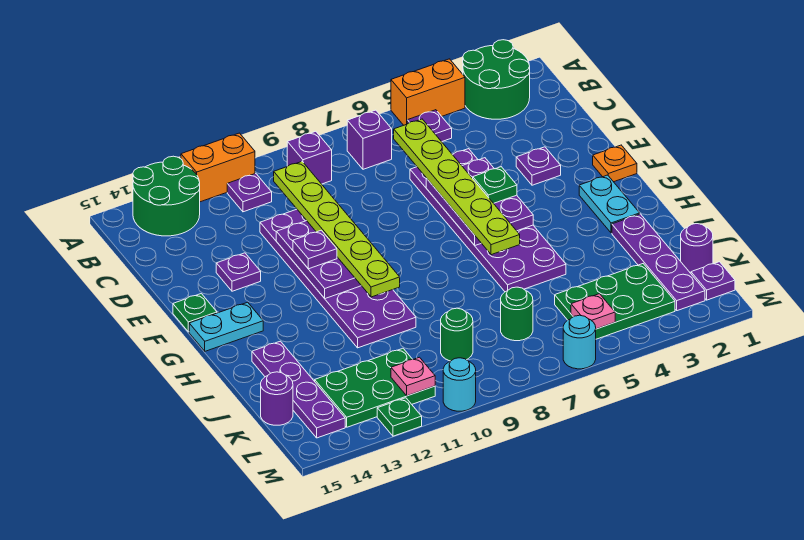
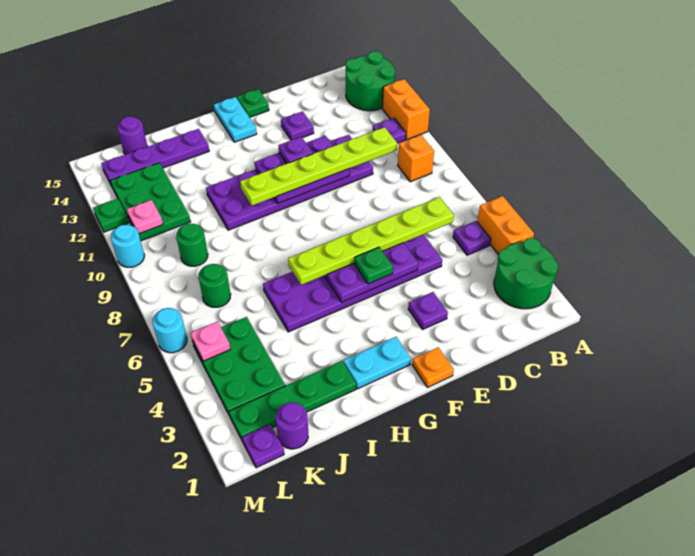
purple 1x1 brick [347,110,392,169] -> none
purple 1x1 brick [287,131,332,184] -> orange 1x1 brick [398,135,434,182]
purple 1x4 plate [612,214,705,311] -> green 1x4 plate [229,361,356,441]

